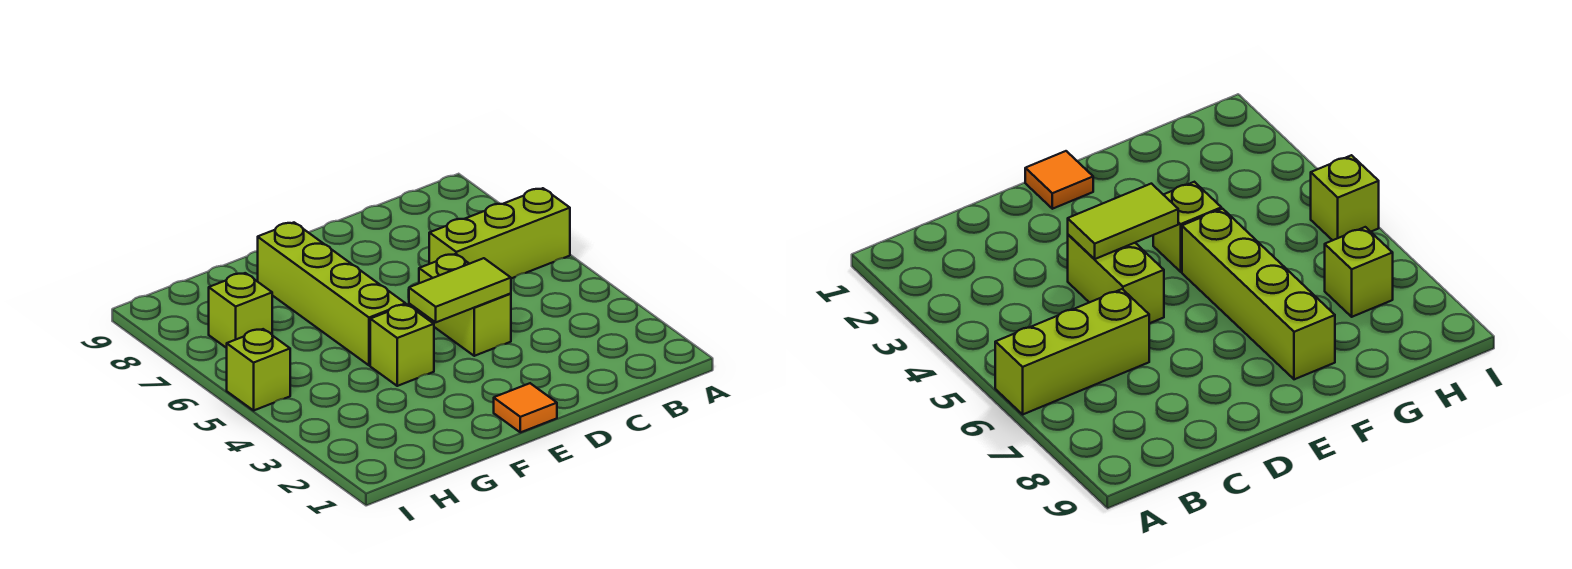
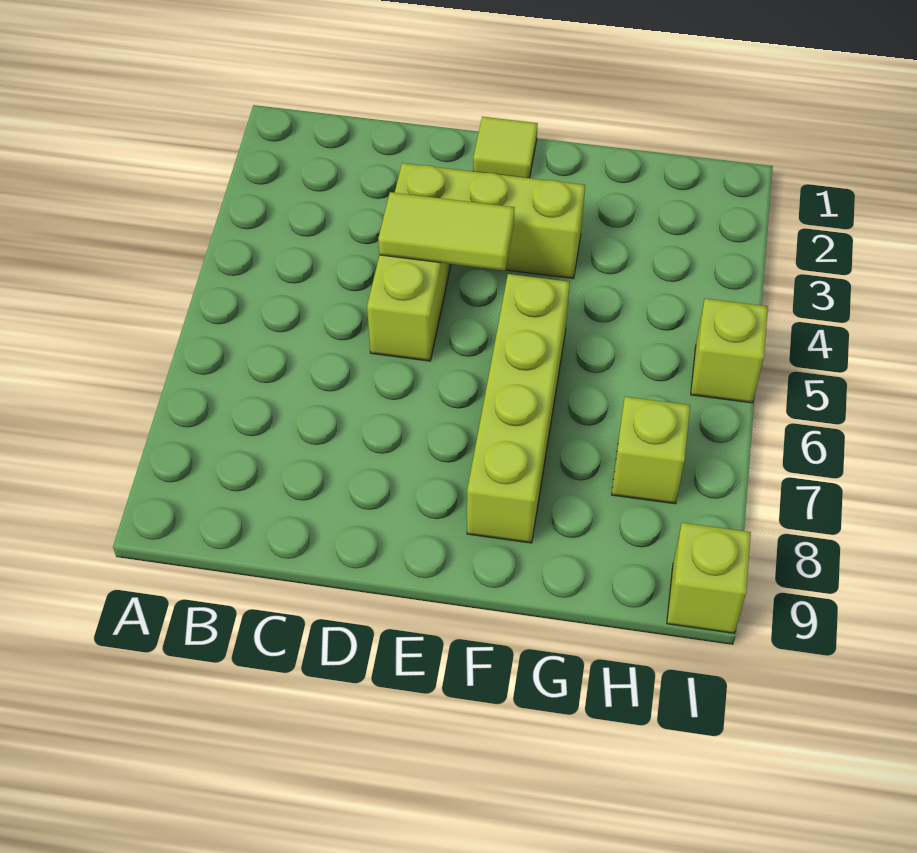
lime 1x3 brick [429,188,570,278] -> lime 1x3 brick moved to [395,163,585,279]
orange 1x1 tile [494,383,557,432] -> lime 1x1 tile [473,117,538,178]
lime 1x1 brick [370,305,434,386] -> lime 1x1 brick moved to [667,523,751,633]

